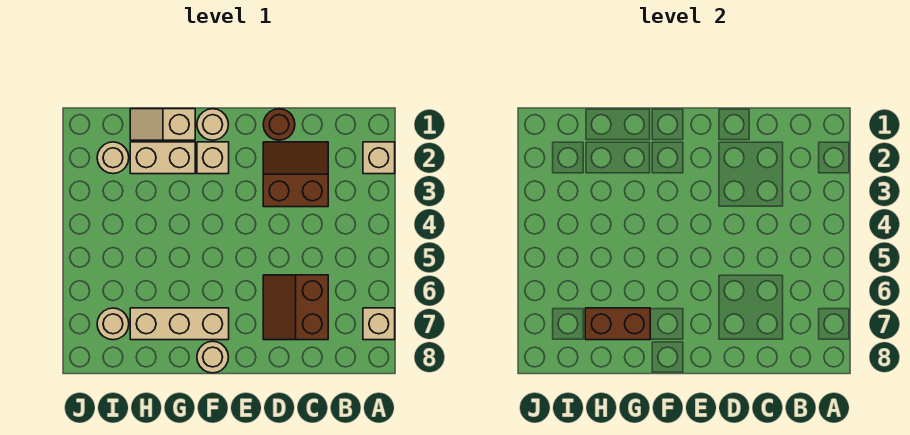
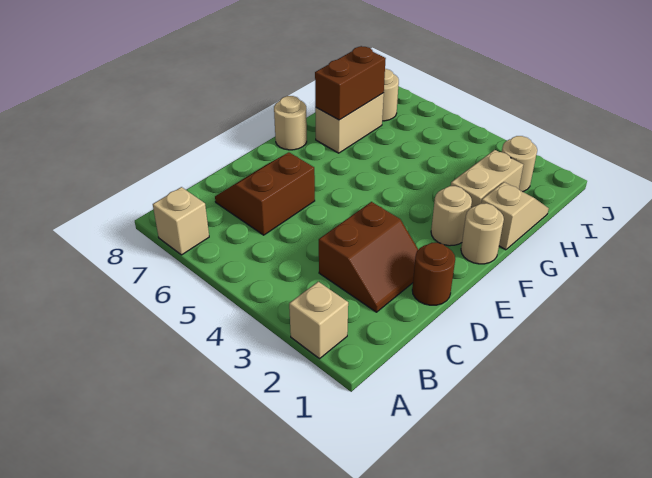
brown 2x2 slope [263,275,328,340] -> brown 2x2 slope turned to [215,152,315,235]
tan 1x1 brick [197,142,229,174] -> tan 1x1 round brick [431,186,472,246]
tan 1x3 brick [130,308,229,340] -> tan 1x2 brick [315,93,384,153]

